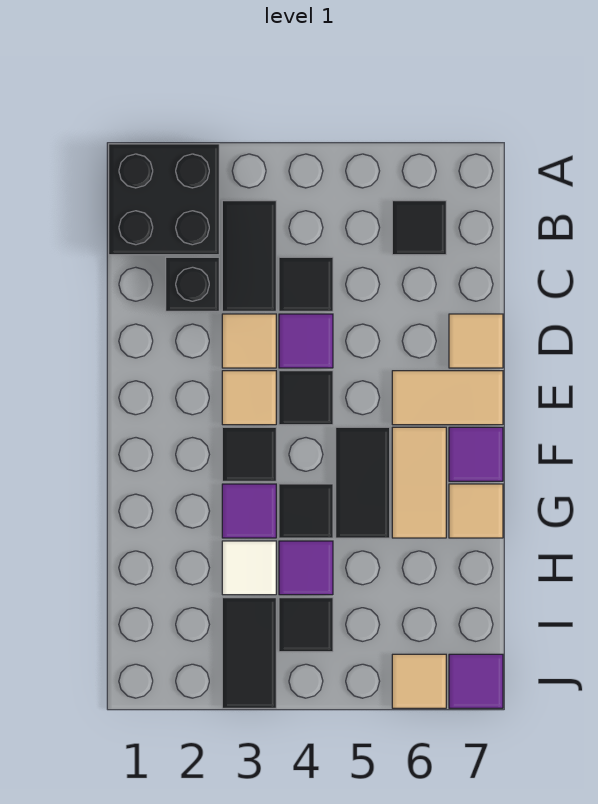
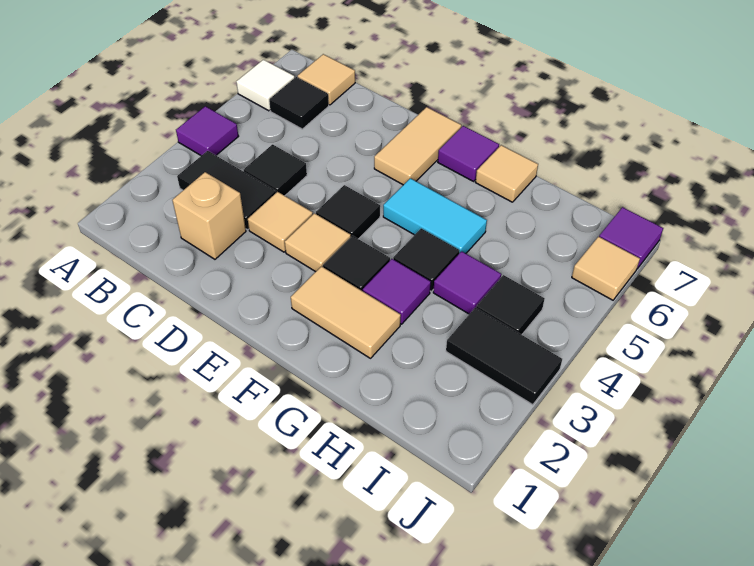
black 2x2 brick [109,144,219,255] -> none
black 1x1 brick [166,257,219,311] -> tan 1x1 brick [172,172,246,259]
purple 1x1 tile [279,314,333,368] -> purple 1x1 tile moved to [176,106,239,156]
tan 1x1 tile [449,314,503,368] -> tan 1x1 tile moved to [297,54,355,105]
black 1x2 tile [336,427,390,538] -> cyan 1x2 tile [383,178,487,253]
tan 1x2 tile [392,427,446,538] -> tan 1x2 tile moved to [291,266,401,358]
white 1x1 tile [222,541,276,595] -> white 1x1 tile moved to [236,60,295,111]

